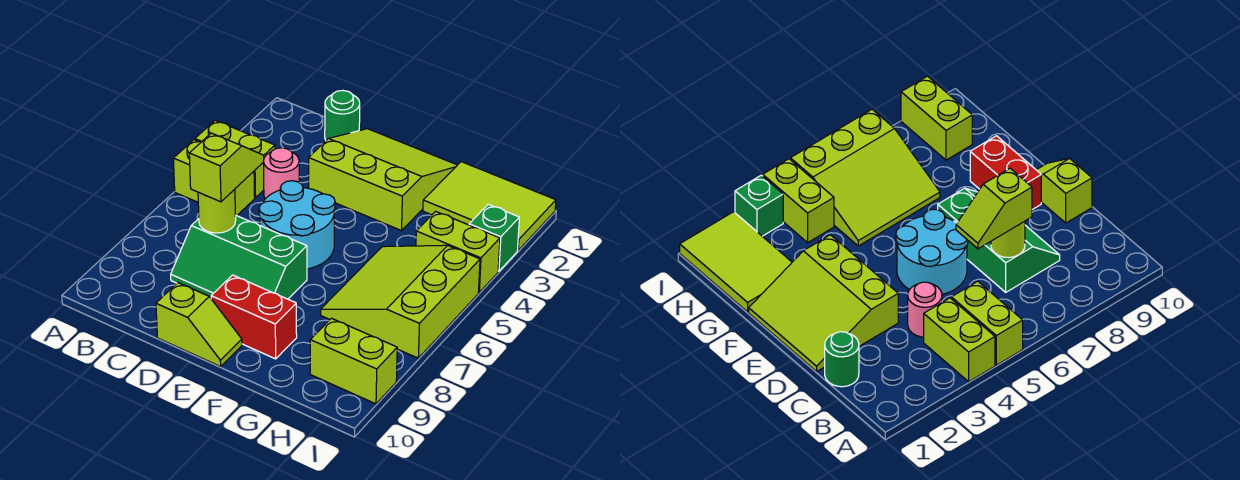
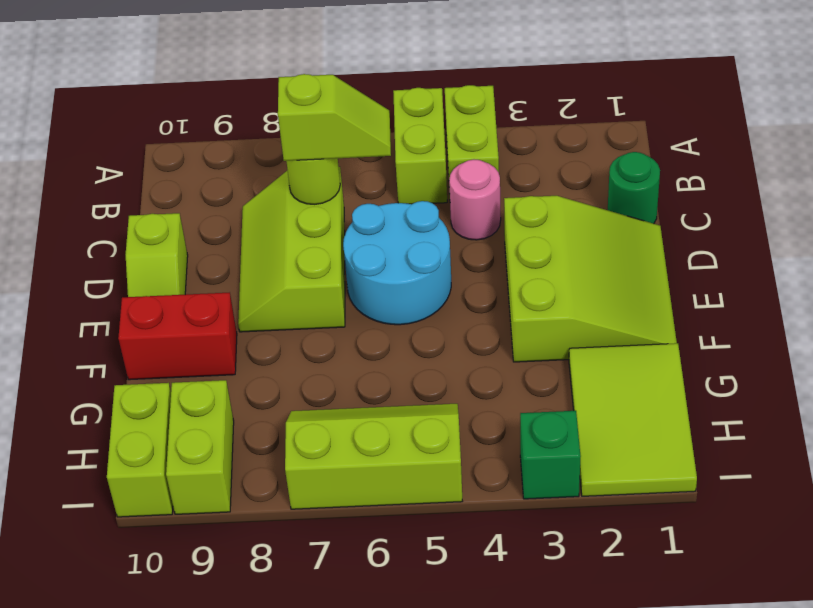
green 2x3 slope [171,215,307,299] -> lime 2x3 slope [238,167,345,332]
red 1x2 brick [211,275,297,359] -> red 1x2 brick turned to [118,292,237,380]
lime 3x3 slope [321,245,480,358] -> lime 2x3 slope [285,404,462,509]
lime 1x2 brick [416,211,500,292] -> lime 1x2 brick moved to [107,383,173,517]

